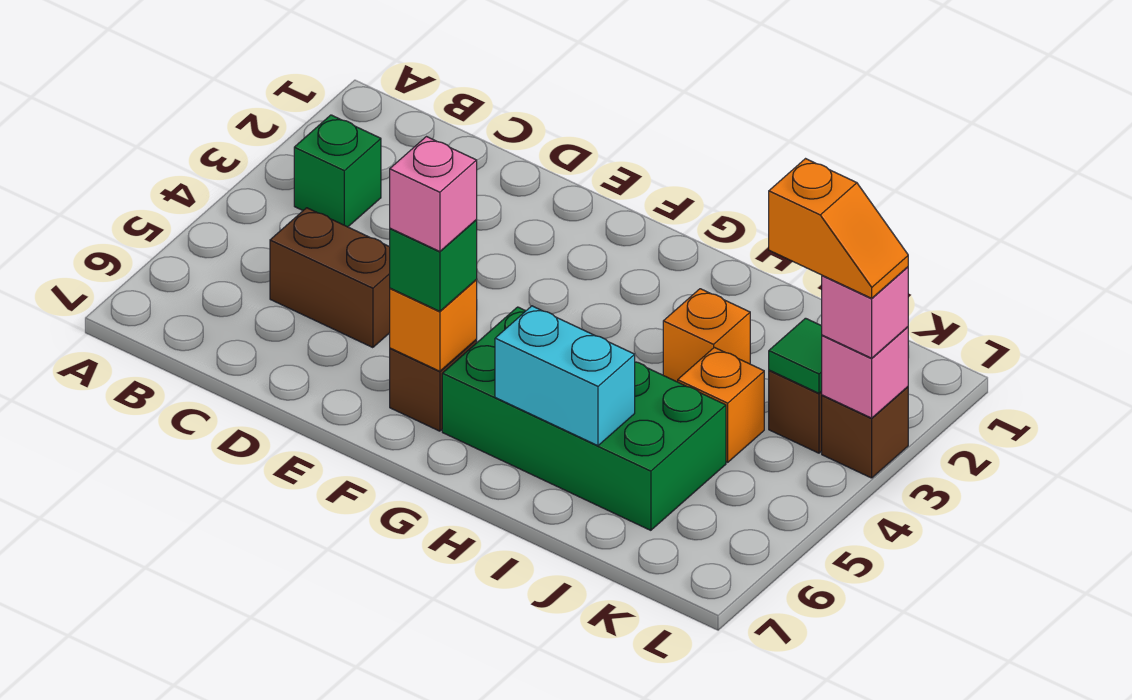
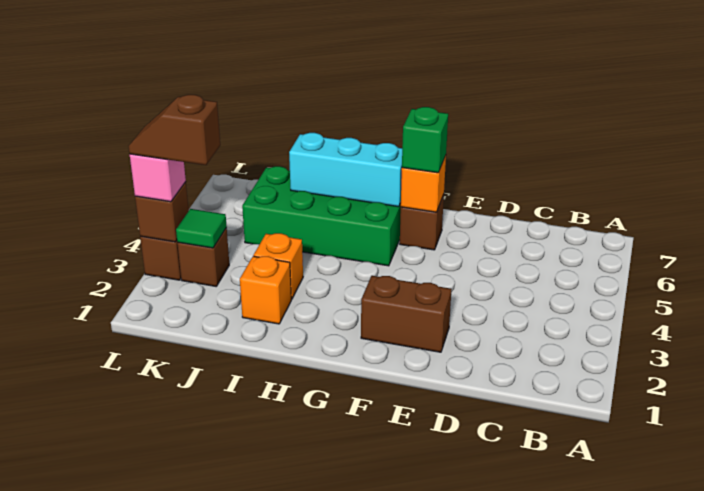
green 1x1 brick [294,115,381,227] -> none
brown 1x2 brick [270,208,390,348] -> brown 1x2 brick moved to [361,276,452,352]
pink 1x1 brick [390,137,477,252] -> none
cyan 1x2 brick [495,306,635,446] -> cyan 1x3 brick [289,133,402,207]
orange 1x1 brick [678,347,764,462] -> orange 1x1 brick moved to [240,256,291,324]
orange 1x2 slope [769,159,908,298] -> brown 1x2 slope [129,95,220,165]
pink 1x1 brick [822,327,908,418] -> brown 1x1 brick [135,182,189,242]

